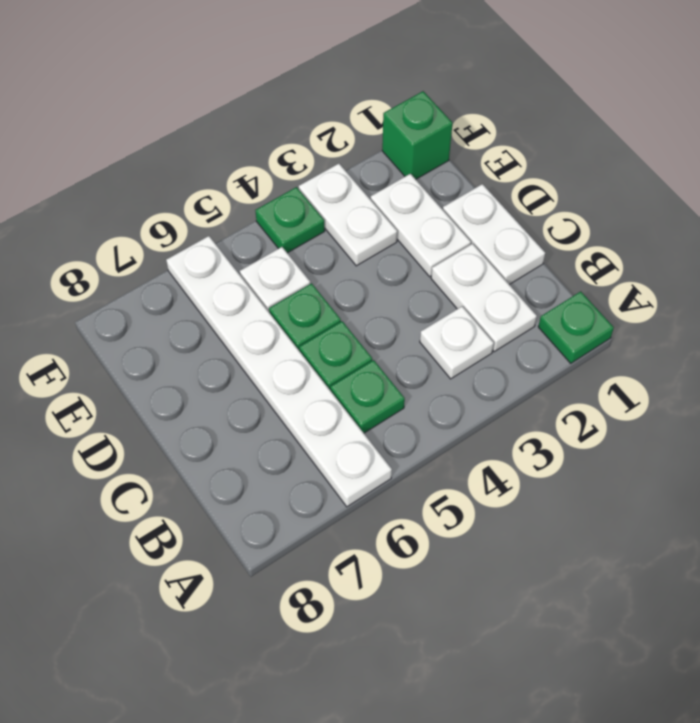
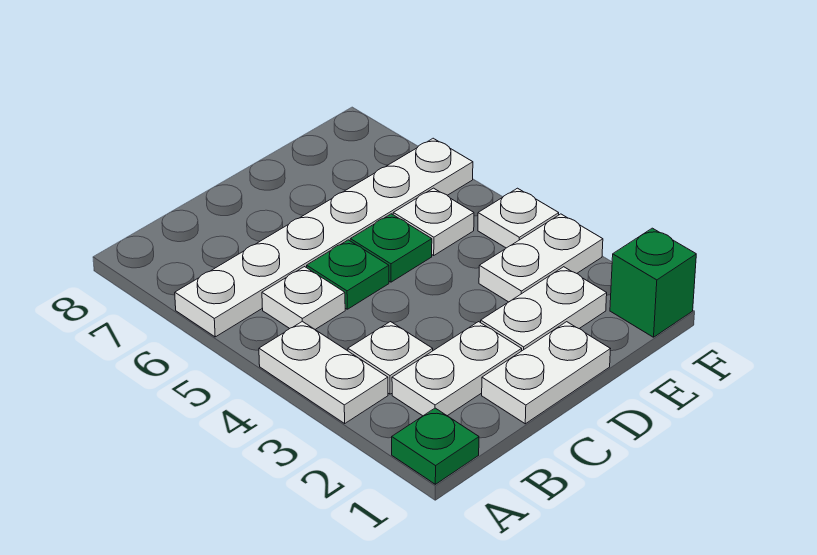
none -> white 1x2 plate [259,321,388,423]
green 1x1 plate [330,360,405,433] -> white 1x1 plate [262,267,345,329]
green 1x1 plate [255,187,325,253] -> white 1x1 plate [478,188,559,248]

